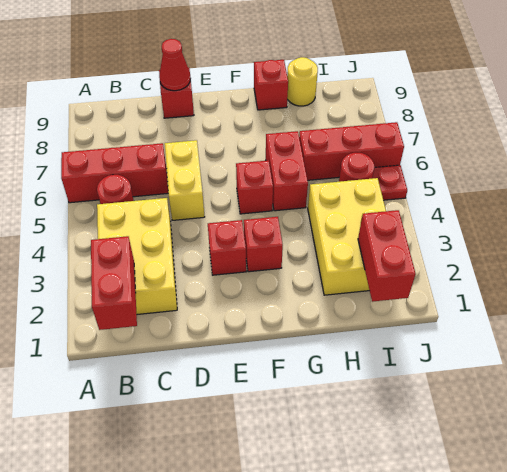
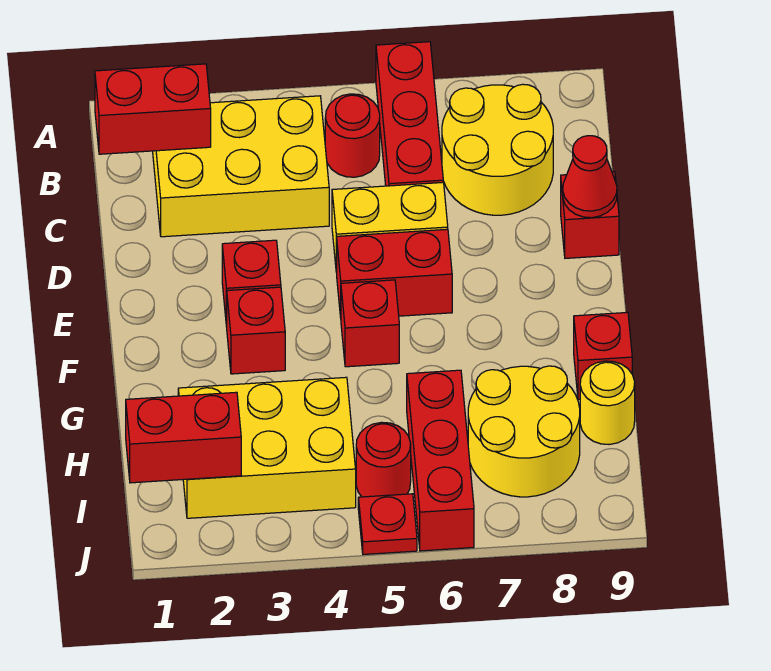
none -> yellow 2x2 round brick [442,84,553,215]
red 1x2 brick [266,131,308,211] -> red 1x2 brick moved to [337,229,452,317]
none -> yellow 2x2 round brick [468,366,580,497]

